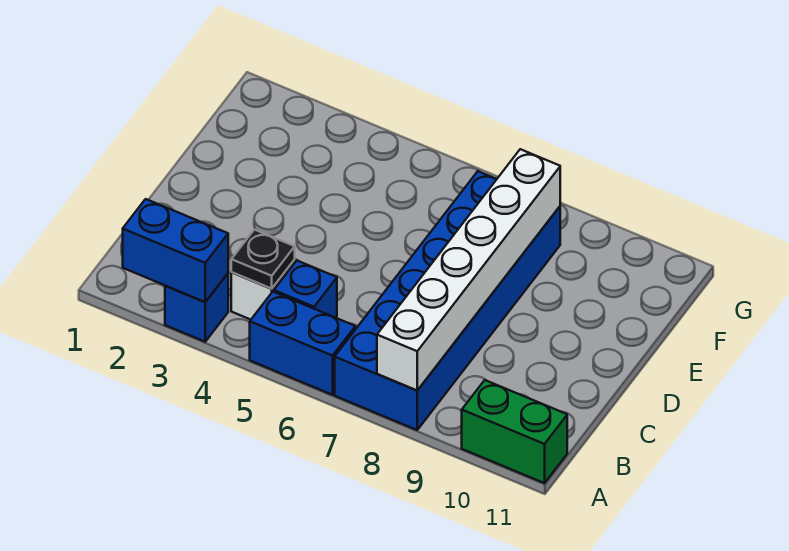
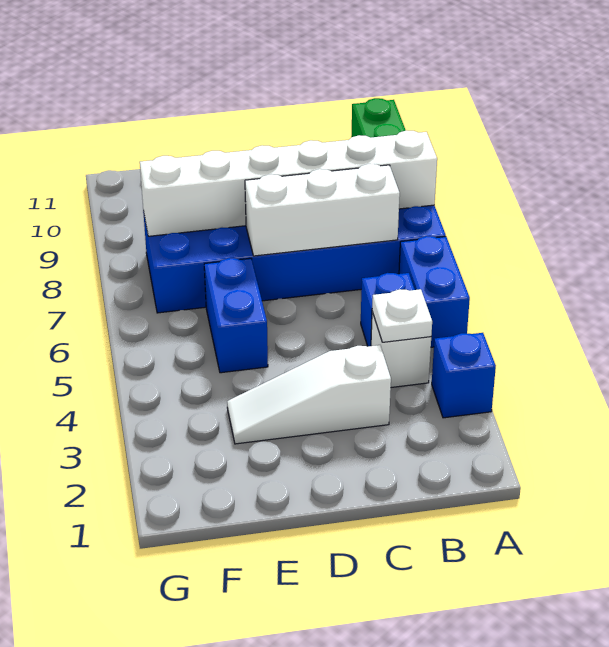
blue 1x2 brick [123,199,228,302] -> blue 1x2 brick moved to [204,258,268,373]
black 1x1 plate [231,230,295,289] -> white 1x1 plate [372,289,432,342]
none -> white 1x3 brick [245,164,400,256]
none -> white 1x3 slope [227,345,391,444]

